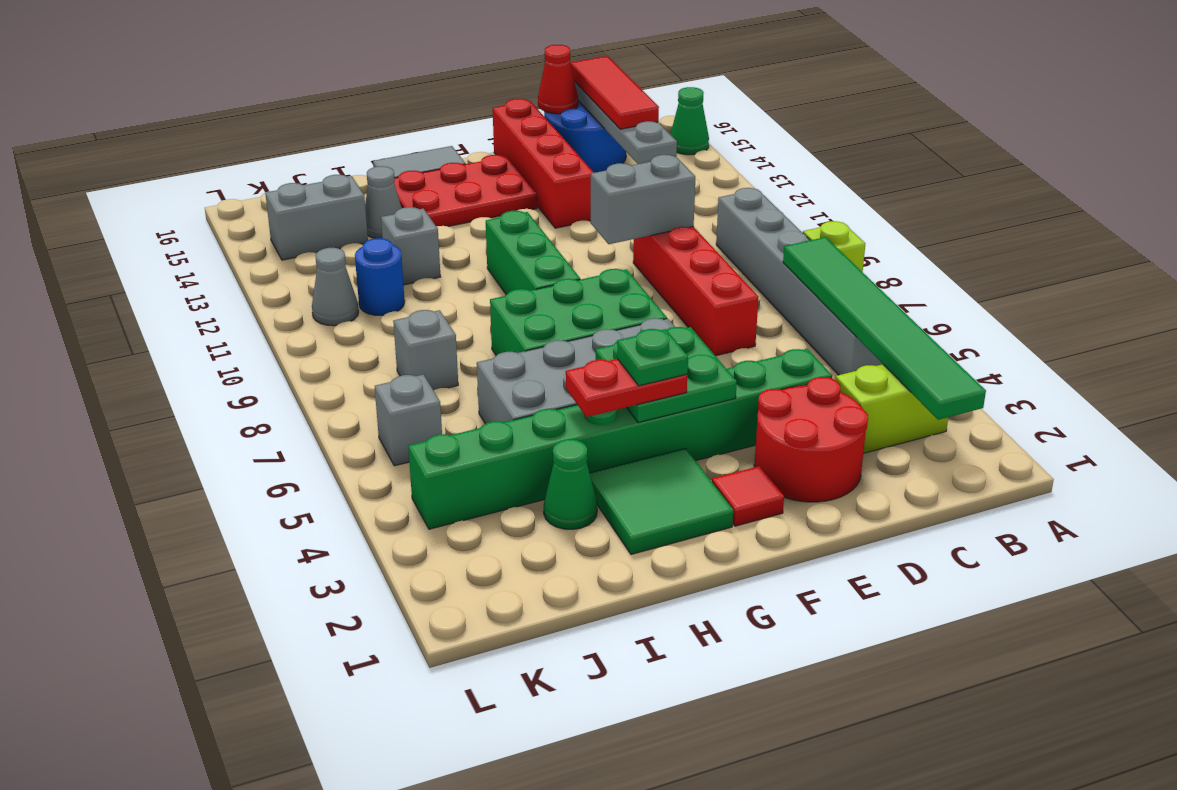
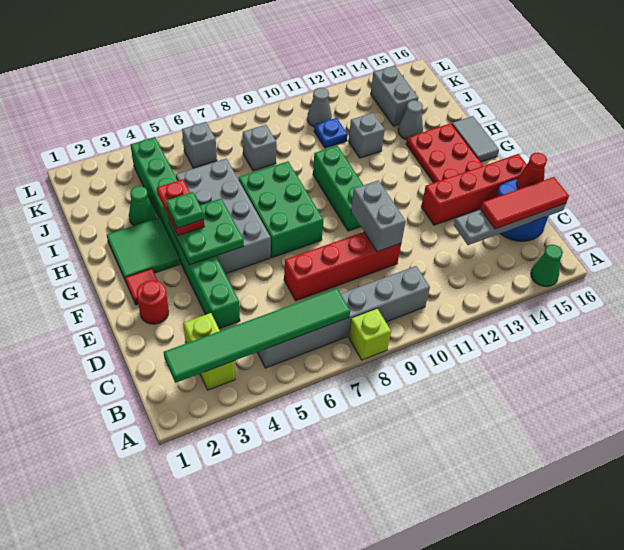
red 2x2 round brick [754,377,868,502] -> red 1x1 round brick [136,280,169,324]
green 1x3 brick [486,211,580,295] -> green 1x3 brick turned to [313,145,363,231]
blue 1x1 round brick [355,238,405,316] -> blue 1x1 plate [314,118,348,148]

